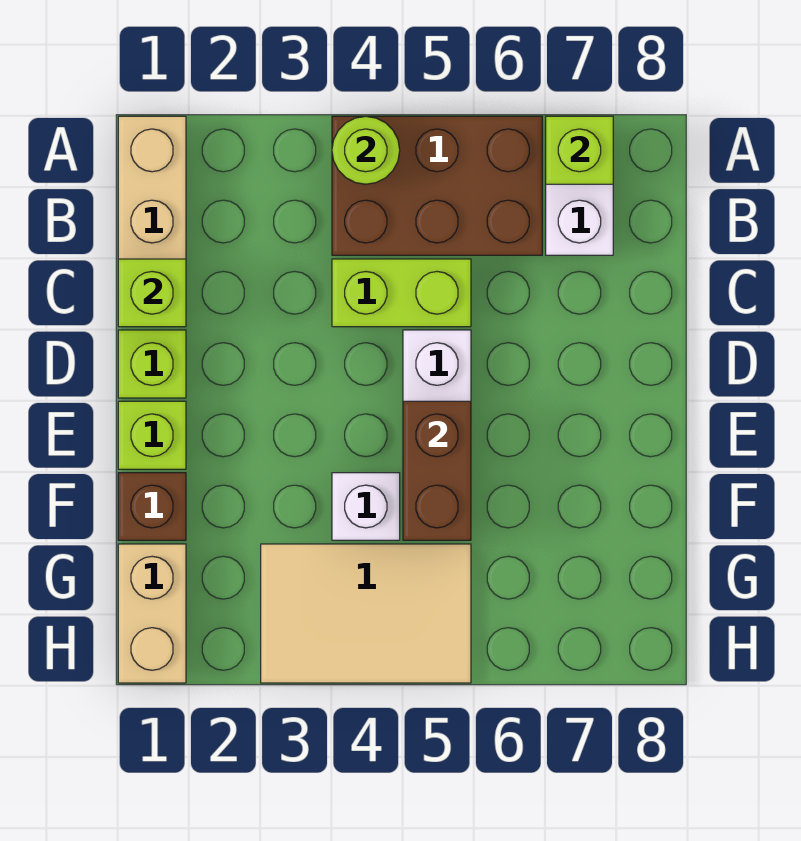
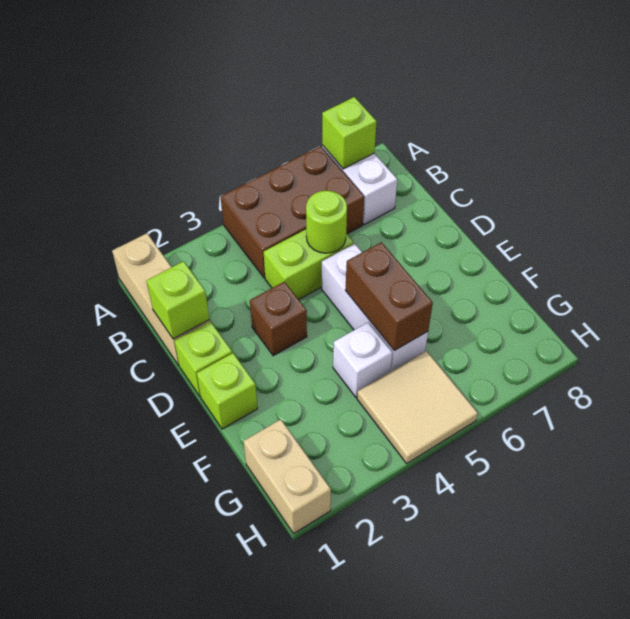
lime 1x1 round brick [332,116,400,184] -> lime 1x1 round brick moved to [306,191,347,253]
brown 1x1 brick [118,473,186,540] -> brown 1x1 brick moved to [250,282,307,356]
tan 2x3 tile [261,544,471,683] -> tan 2x2 tile [357,351,478,463]

